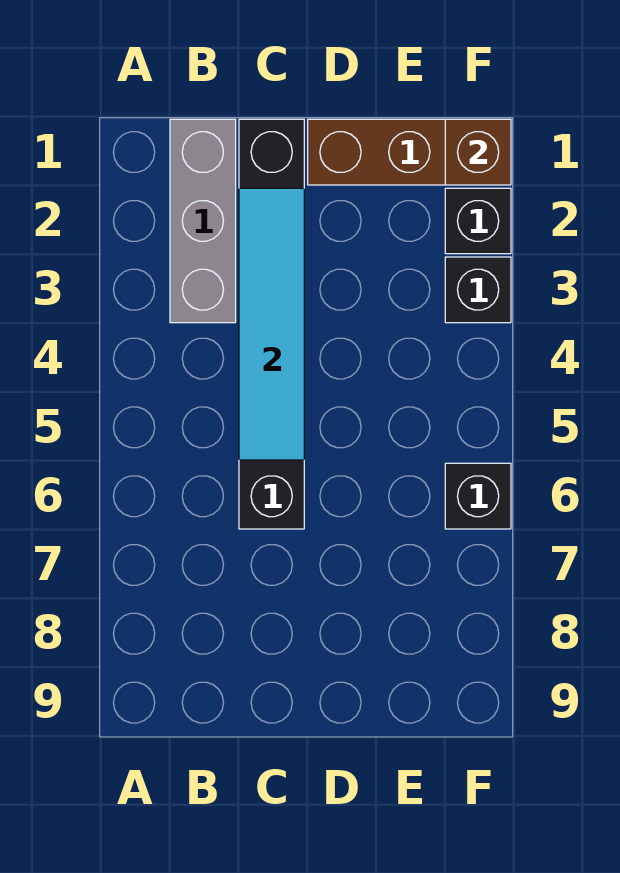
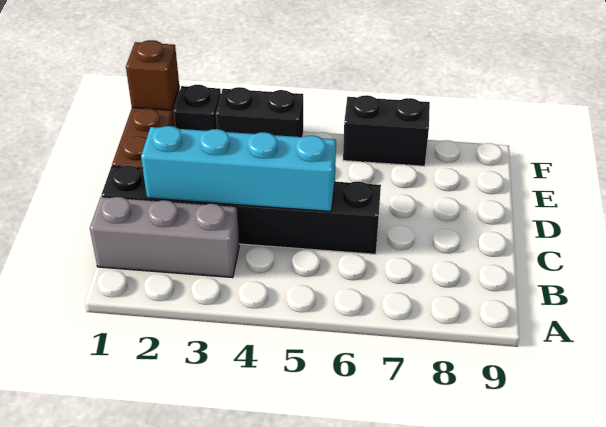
cyan 1x4 tile [239,188,304,460] -> cyan 1x4 brick [141,126,336,212]
black 1x1 brick [445,257,511,323] -> black 1x2 brick [216,87,303,137]
black 1x1 brick [445,463,511,529] -> black 1x2 brick [343,95,430,166]

